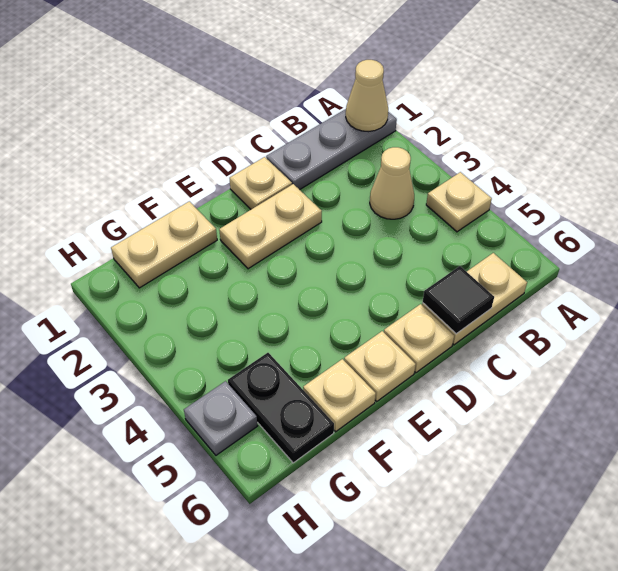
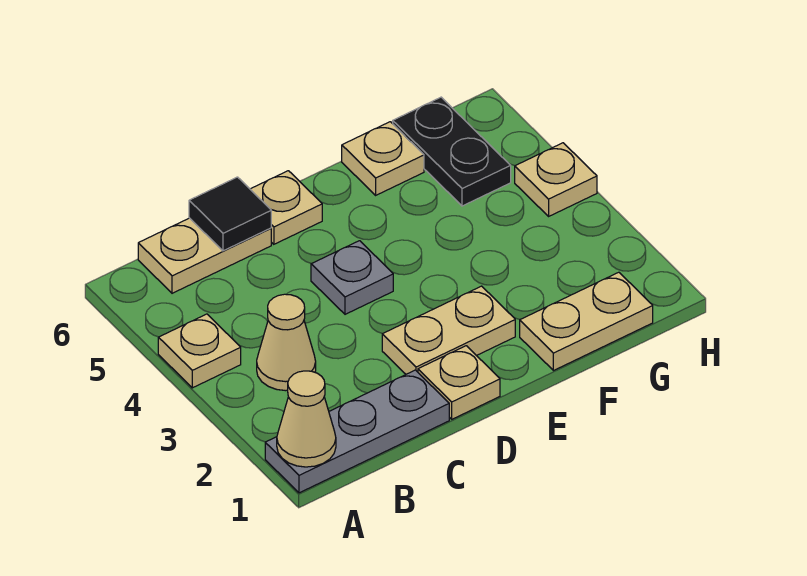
tan 1x1 plate [344,331,416,401] -> tan 1x1 plate moved to [515,143,597,216]
grey 1x1 plate [184,381,257,455] -> grey 1x1 plate moved to [311,241,393,314]

